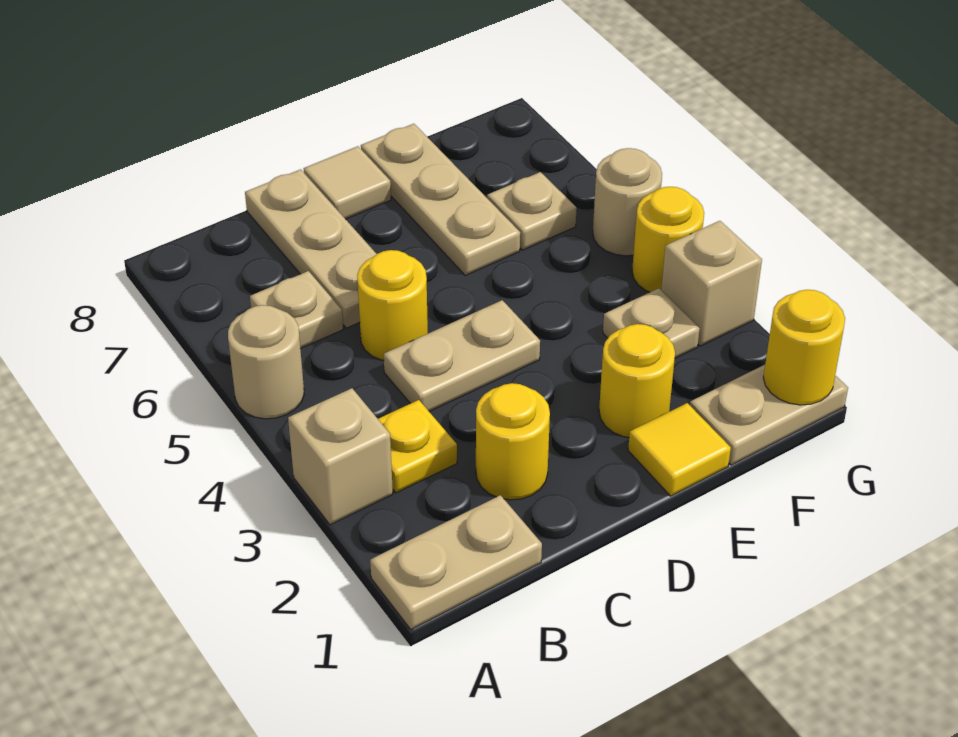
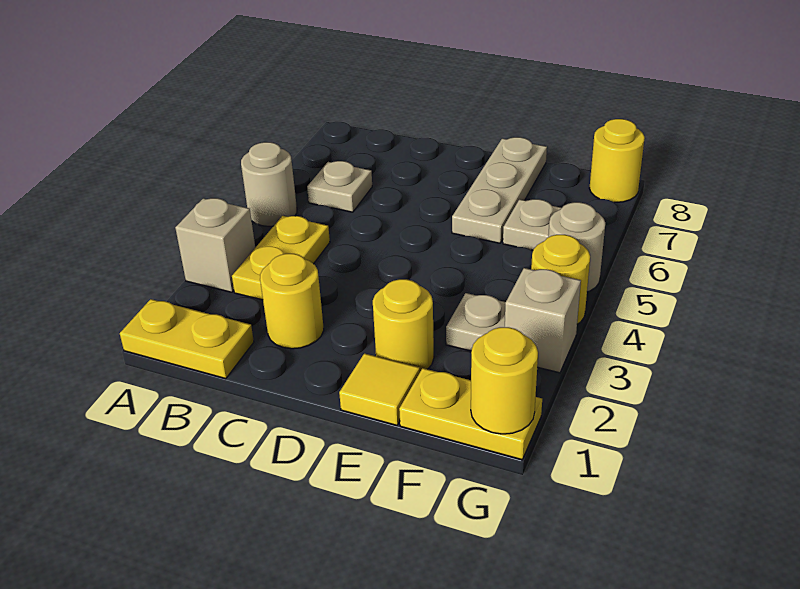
tan 1x2 plate [370,495,542,629] -> yellow 1x2 plate [120,299,254,379]
yellow 1x1 plate [378,400,457,493] -> yellow 1x2 plate [232,216,330,300]
tan 1x2 plate [384,300,540,411] -> none
yellow 1x1 round brick [357,250,428,360] -> yellow 1x1 round brick moved to [589,119,645,202]
tan 1x3 plate [245,169,376,328] -> none
tan 1x1 tile [304,146,391,219] -> none
tan 1x2 plate [690,365,848,465] -> yellow 1x2 plate [399,368,542,460]

